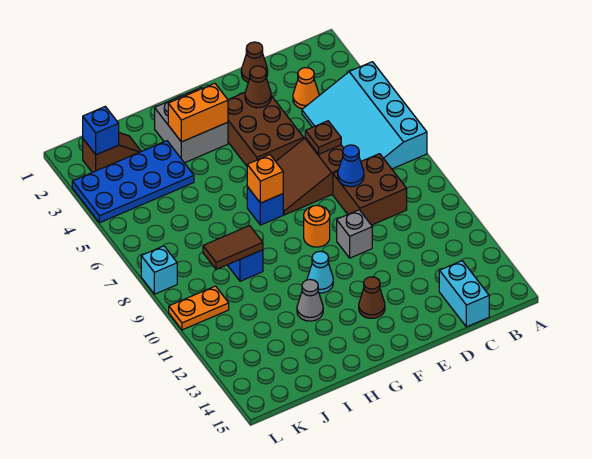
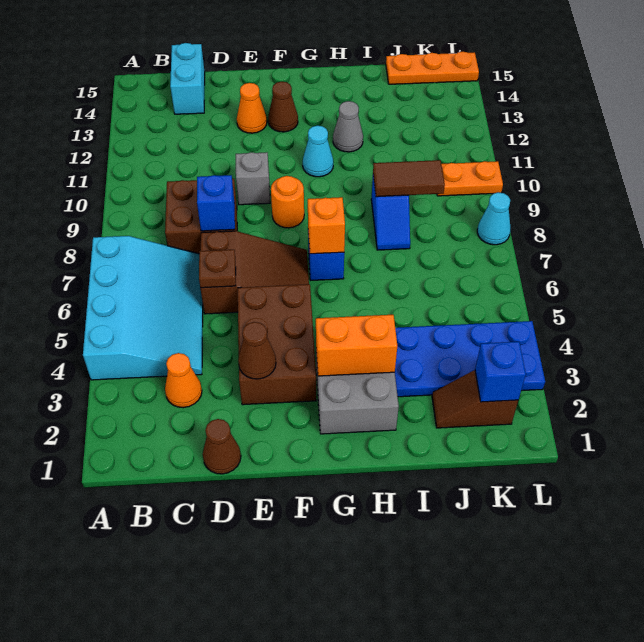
blue 1x1 cone [338,145,364,187] -> blue 1x1 brick [197,175,235,231]
none -> orange 1x1 cone [237,83,267,133]
none -> orange 1x3 plate [386,52,479,84]
cyan 1x1 brick [141,246,177,294] -> cyan 1x1 cone [477,192,511,245]

